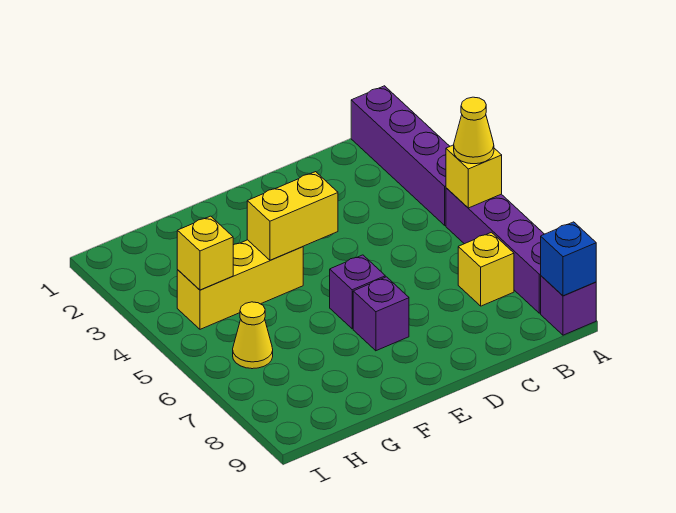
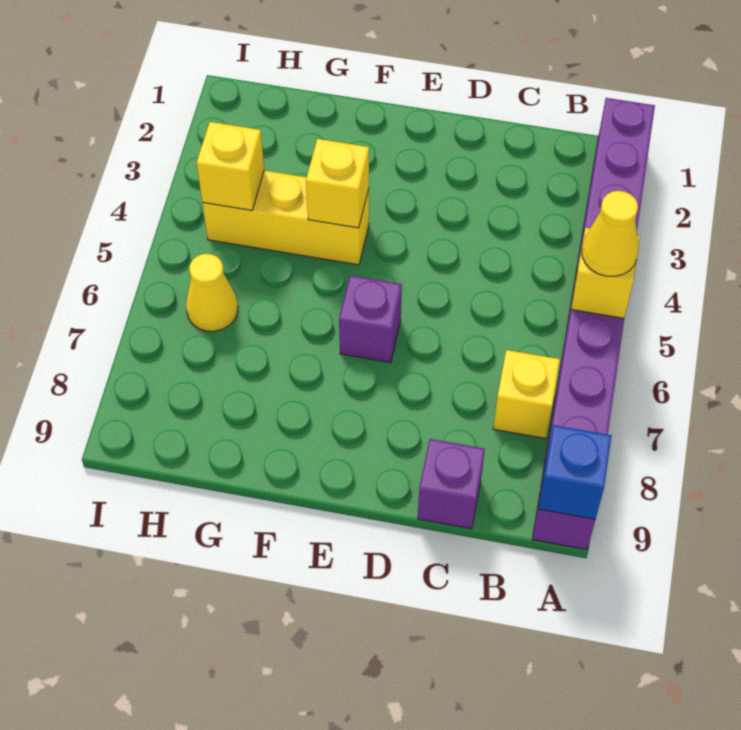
yellow 1x2 brick [247,172,338,260] -> yellow 1x1 brick [306,139,369,228]
purple 1x1 brick [353,277,409,351] -> purple 1x1 brick moved to [418,439,485,529]

